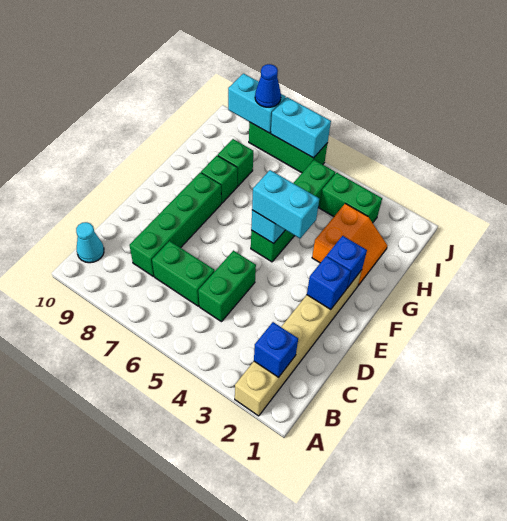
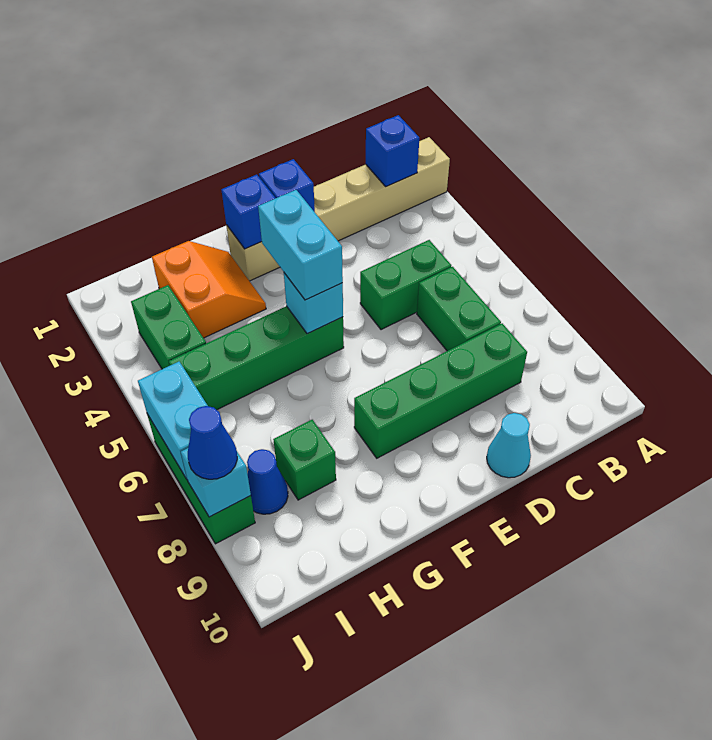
cyan 1x1 cone [76,222,104,263] -> cyan 1x1 cone moved to [487,413,531,478]
orange 2x2 slope [312,204,387,285] -> orange 2x2 slope turned to [152,241,266,338]
green 1x1 brick [201,156,237,203] -> none
none -> blue 1x1 cone [247,449,288,514]
cyan 1x2 brick [228,74,286,133] -> cyan 1x1 brick [181,448,251,517]

